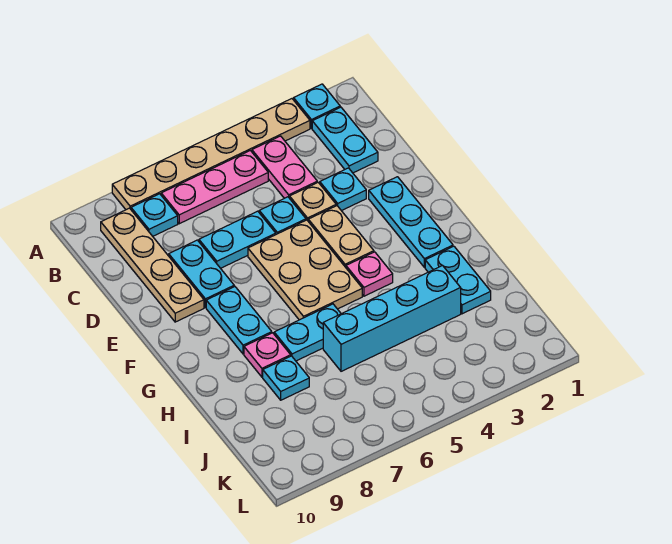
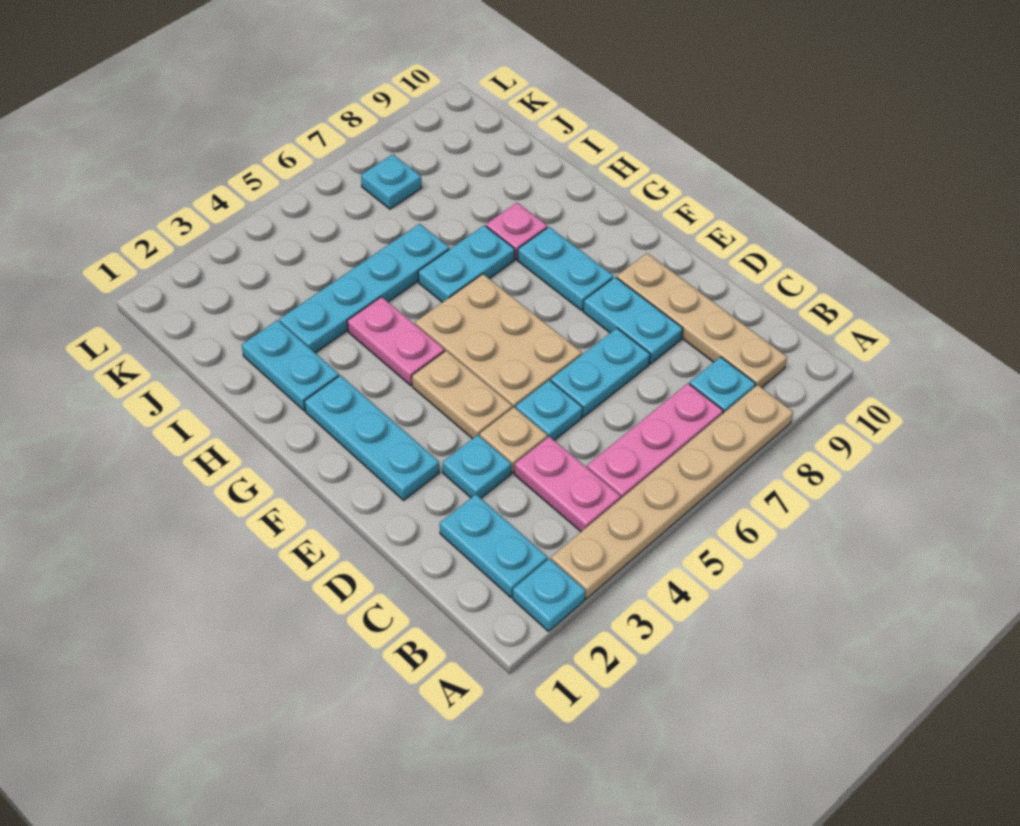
pink 1x1 plate [346,252,393,296] -> pink 1x2 plate [347,297,445,385]
cyan 1x4 brick [323,265,461,371] -> cyan 1x4 plate [279,224,449,353]
cyan 1x1 plate [263,356,309,400] -> cyan 1x1 plate moved to [361,154,421,209]

